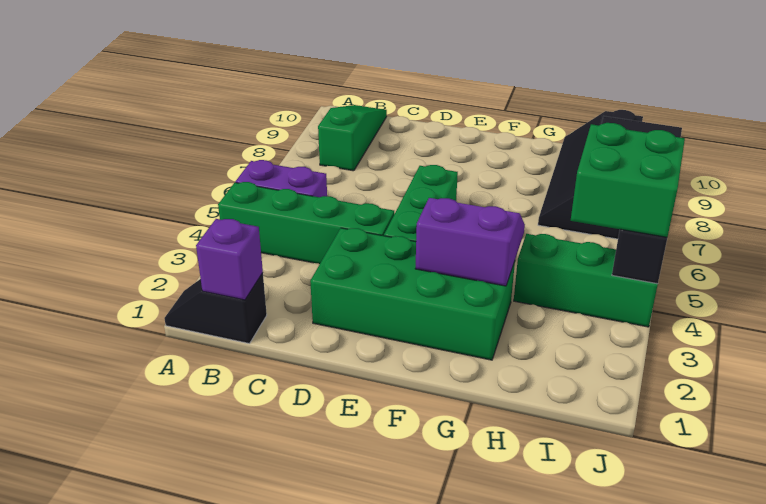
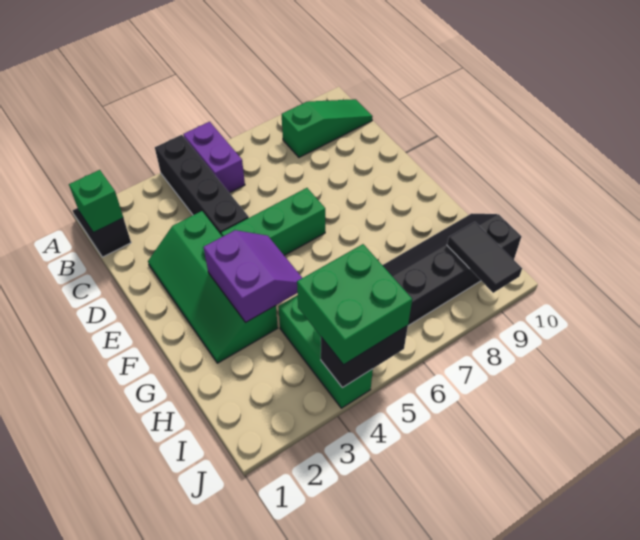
green 1x4 brick [218,182,394,264] -> black 1x4 brick [155,135,249,236]
purple 1x1 brick [196,219,263,300] -> green 1x1 brick [69,170,123,233]
green 2x4 brick [310,228,515,360] -> green 2x4 slope [148,211,278,363]

